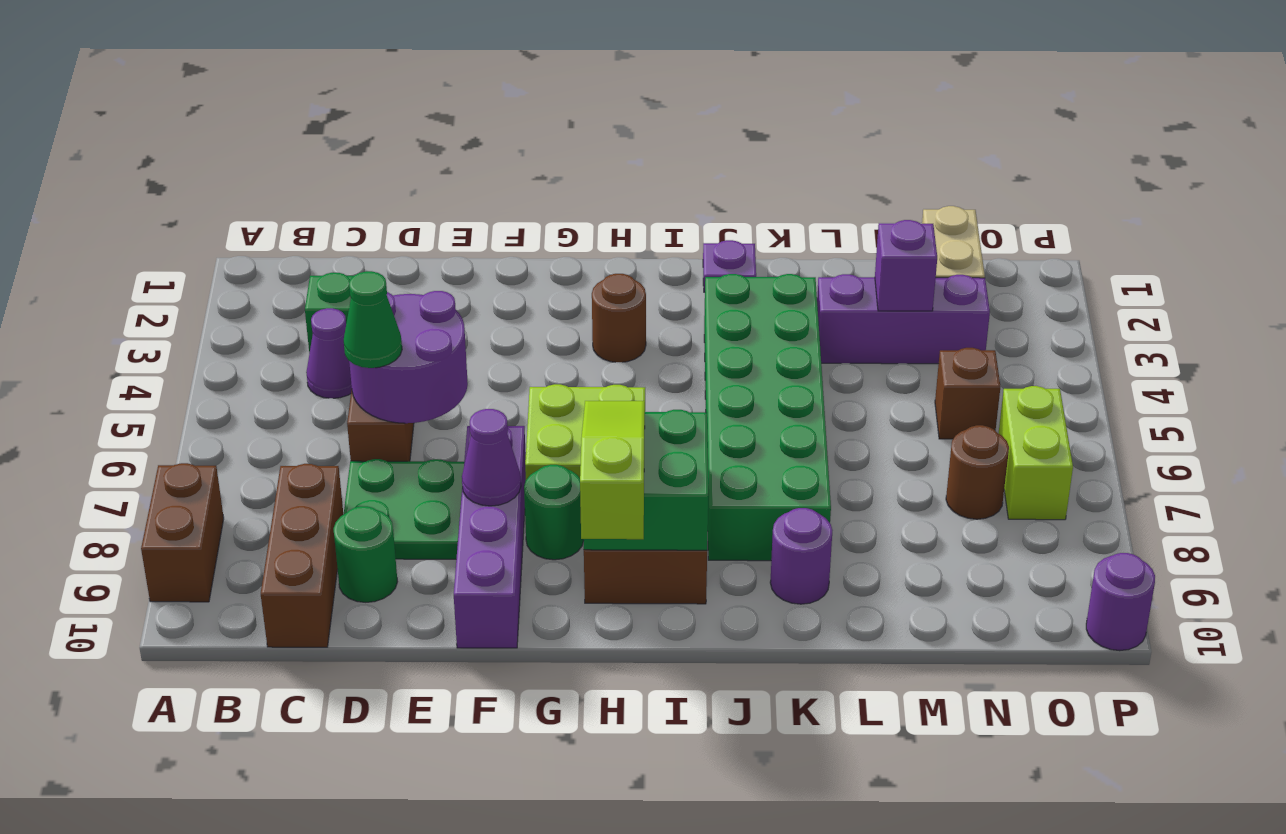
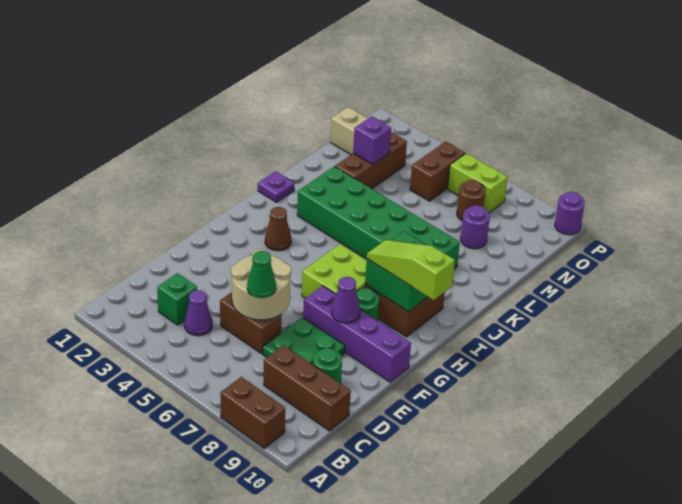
purple 2x2 round brick [349,291,468,423] -> tan 2x2 round brick [231,249,291,320]
brown 1x1 round brick [592,274,646,362] -> brown 1x1 cone [265,207,291,251]
purple 1x1 round brick [770,508,832,604] -> purple 1x1 round brick moved to [461,205,490,249]
purple 1x3 brick [817,274,990,364] -> brown 1x3 brick [335,132,407,189]
brown 1x1 brick [935,348,1000,439] -> brown 1x2 brick [410,141,465,201]

